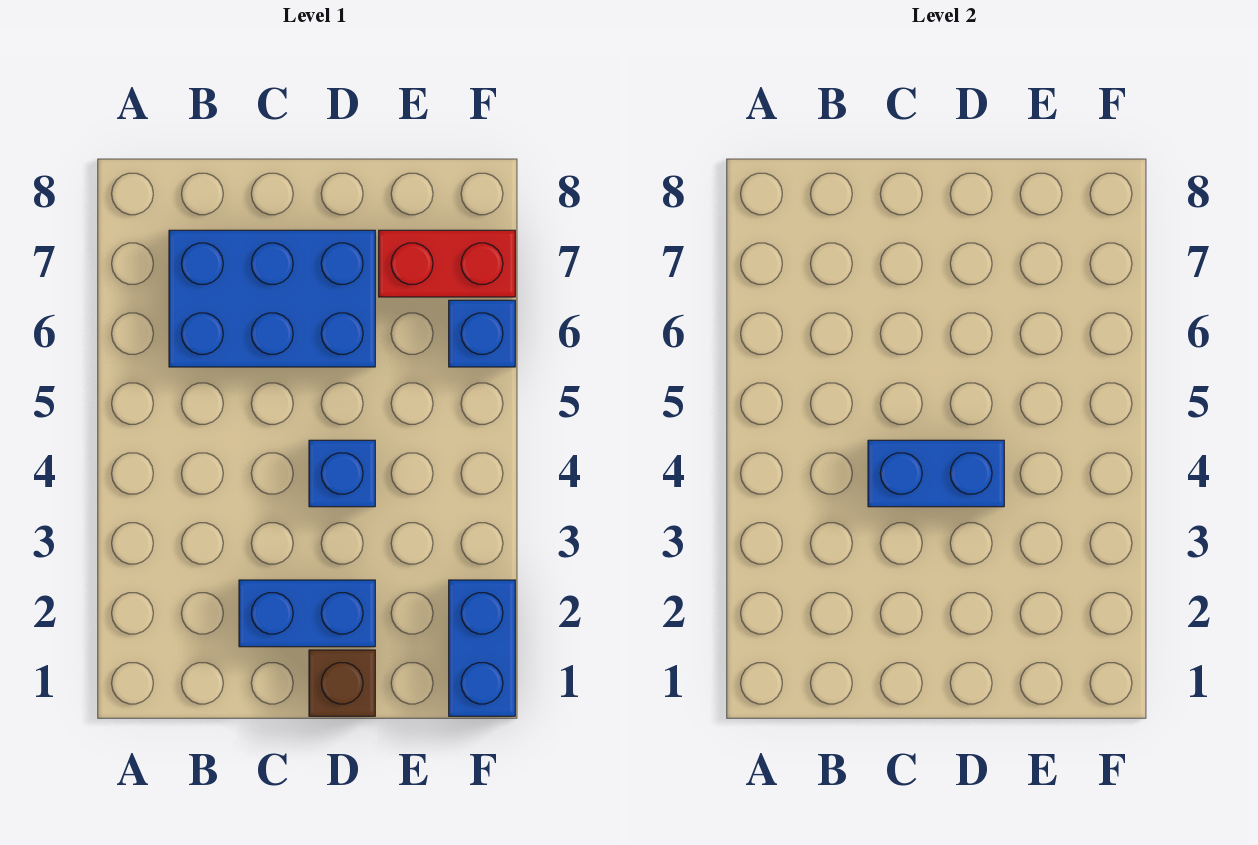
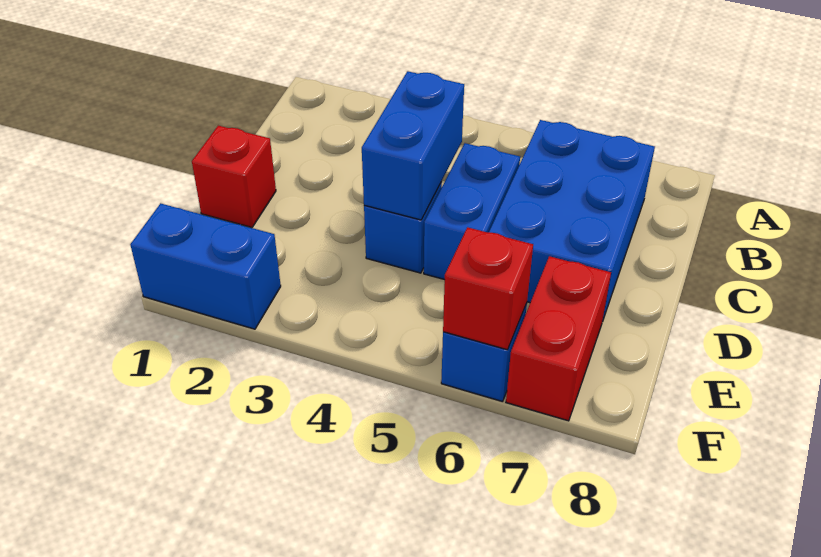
blue 1x2 brick [239,580,375,647] -> blue 1x2 brick moved to [424,143,520,280]
brown 1x1 brick [309,650,375,716] -> red 1x1 brick [192,126,276,227]
none -> red 1x1 brick [443,227,533,350]

